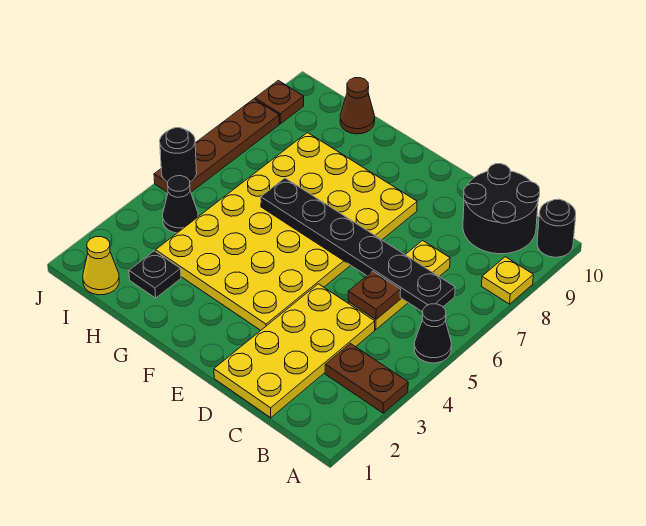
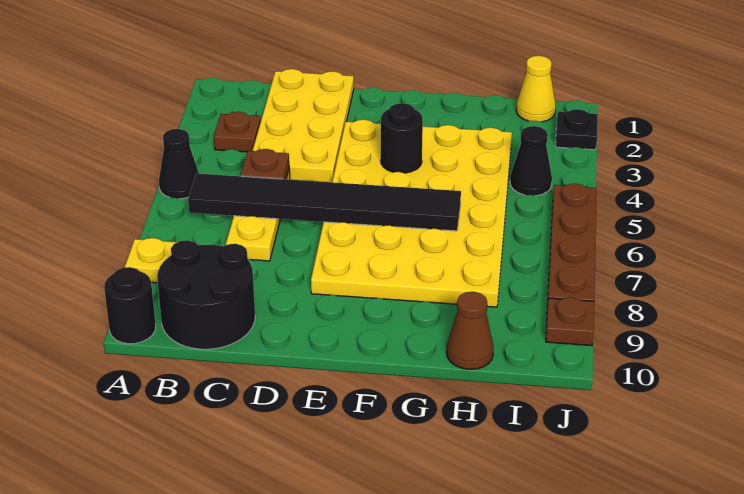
brown 1x2 plate [325,344,408,413] -> brown 1x1 plate [214,112,261,152]
black 1x6 plate [261,178,455,312] -> black 1x6 tile [188,173,461,231]
black 1x1 plate [129,251,181,298] -> black 1x1 plate moved to [556,109,598,150]
black 1x1 round brick [160,128,197,182] -> black 1x1 round brick moved to [381,103,423,173]

